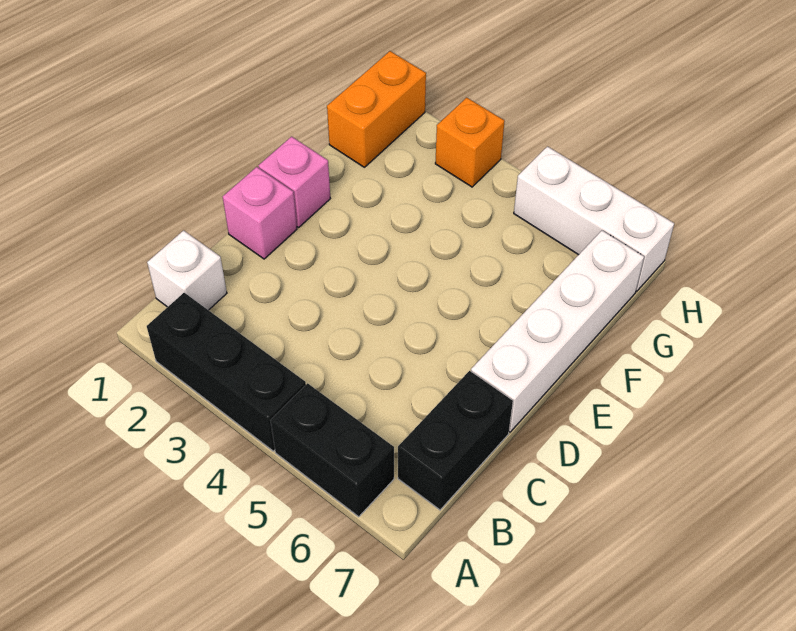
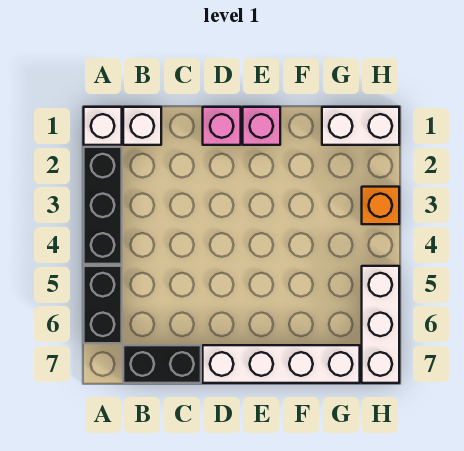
none -> white 1x1 brick [84,107,122,145]
orange 1x2 brick [327,51,426,167] -> white 1x2 brick [322,107,399,145]

